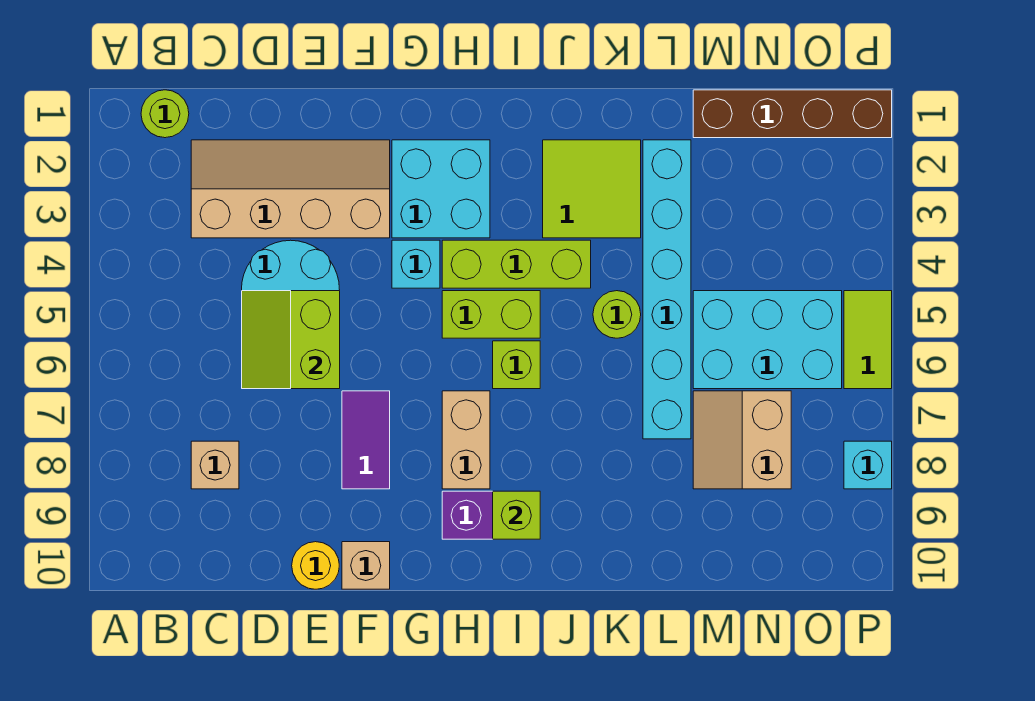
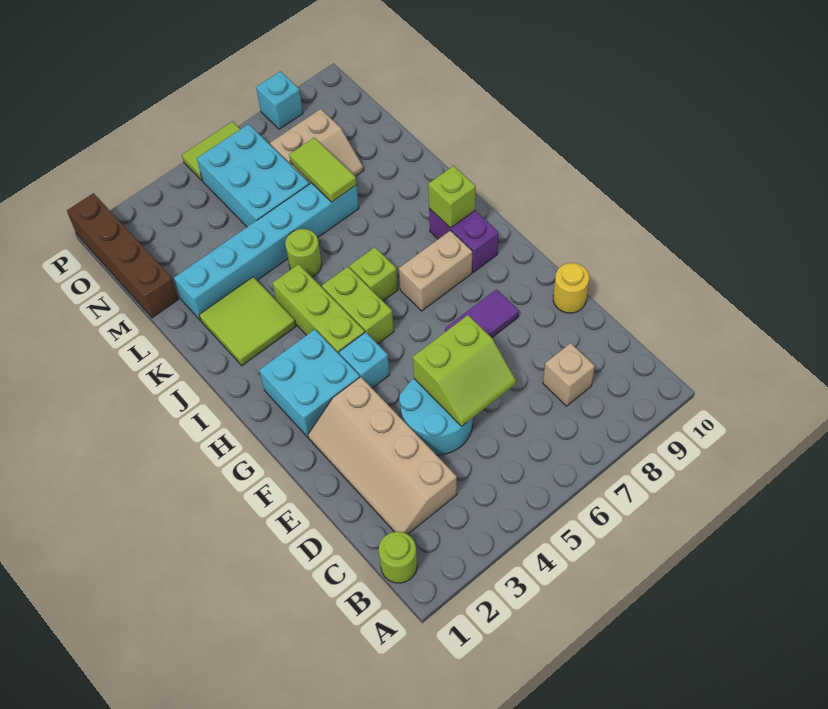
tan 1x1 brick [342,542,390,589] -> none
none -> lime 1x2 tile [289,138,357,202]

